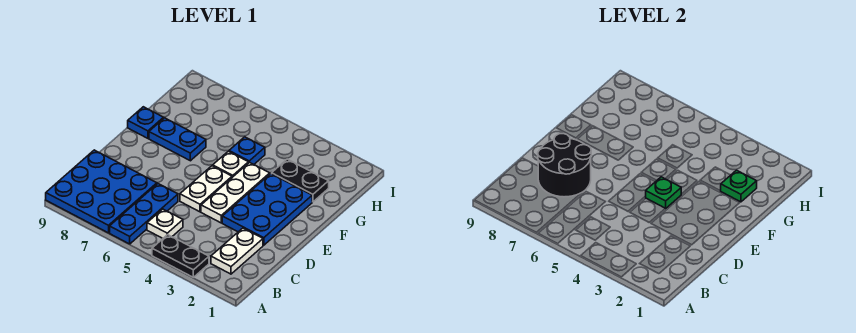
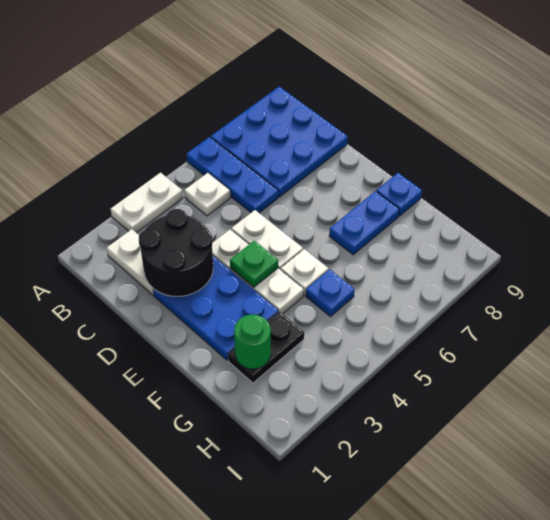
black 1x2 plate [152,235,209,277] -> white 1x2 plate [111,173,183,233]
black 2x2 round brick [538,134,591,197] -> black 2x2 round brick moved to [139,209,213,296]
green 1x1 plate [721,170,757,202] -> green 1x1 round brick [234,315,271,369]

